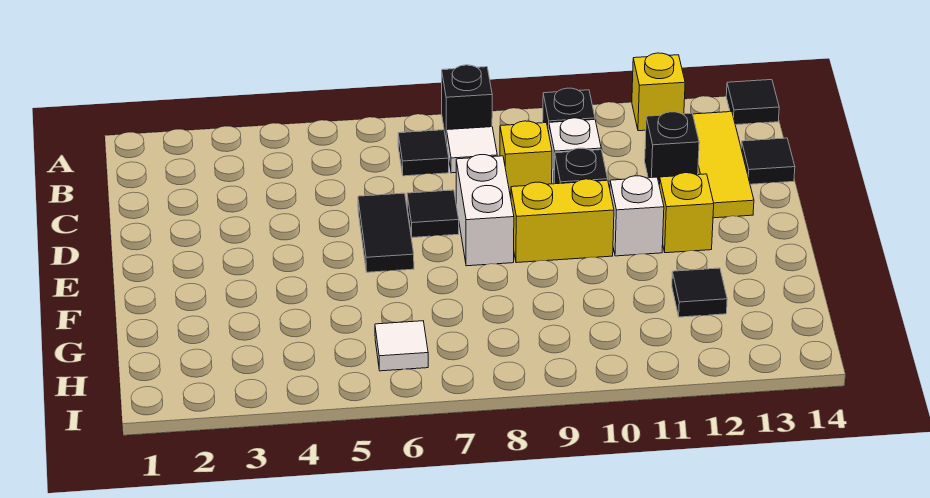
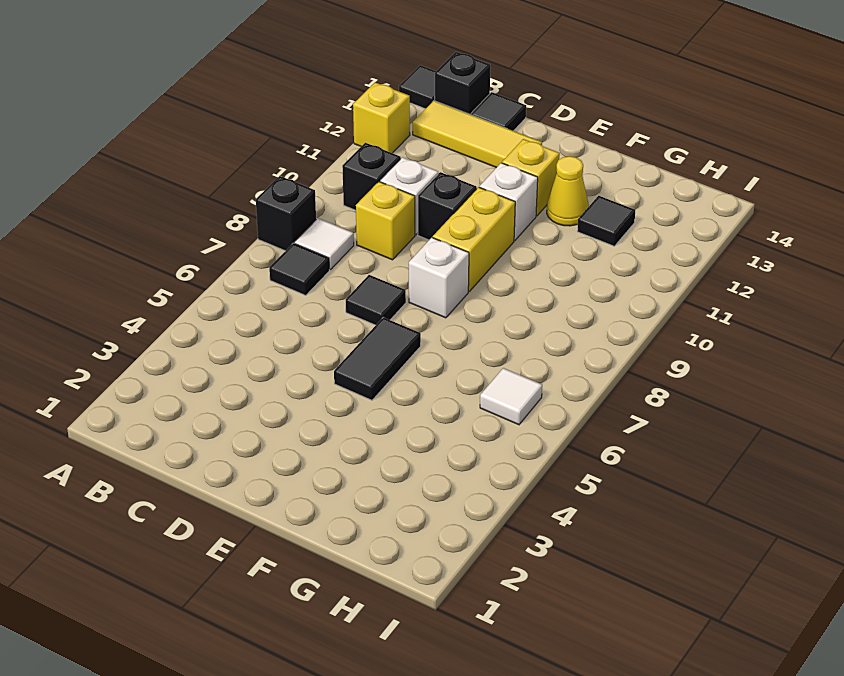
black 1x1 brick [645,112,699,184] -> black 1x1 brick moved to [435,52,490,115]
black 1x2 tile [358,193,414,272] -> black 1x2 tile turned to [334,317,421,400]
white 1x2 brick [456,155,514,266] -> white 1x1 brick [409,238,469,318]
none -> yellow 1x1 cone [547,156,589,226]

